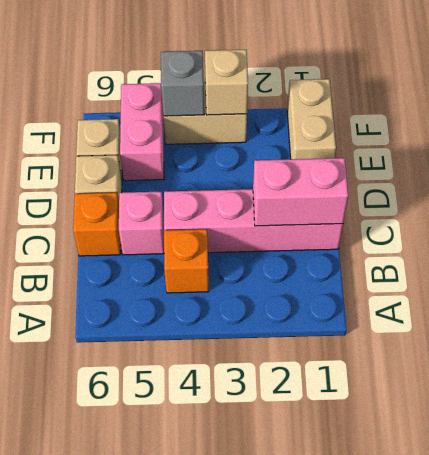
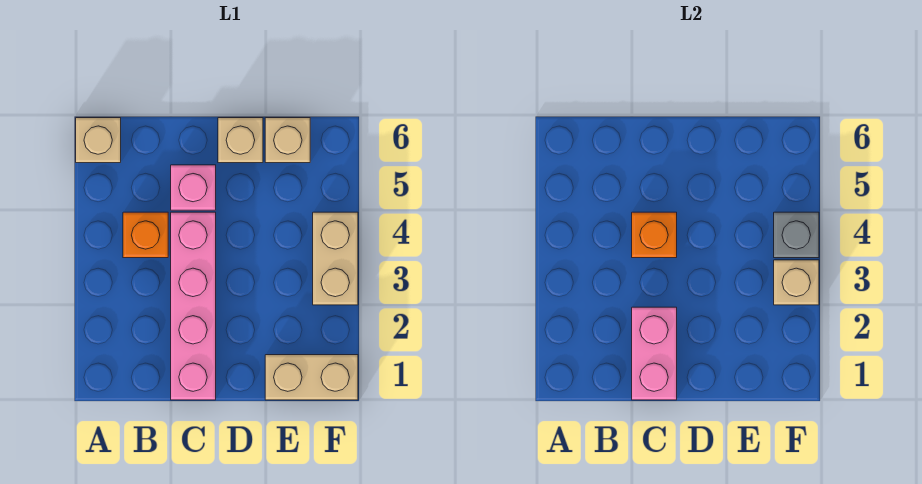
none -> tan 1x1 brick [76,118,121,163]
orange 1x1 brick [73,193,121,256] -> orange 1x1 brick moved to [632,212,677,258]
pink 1x2 brick [120,83,164,181] -> none

